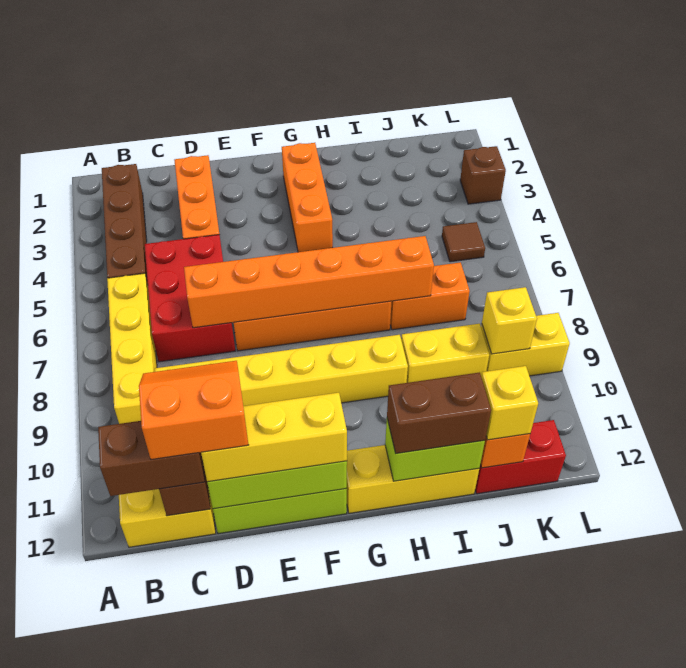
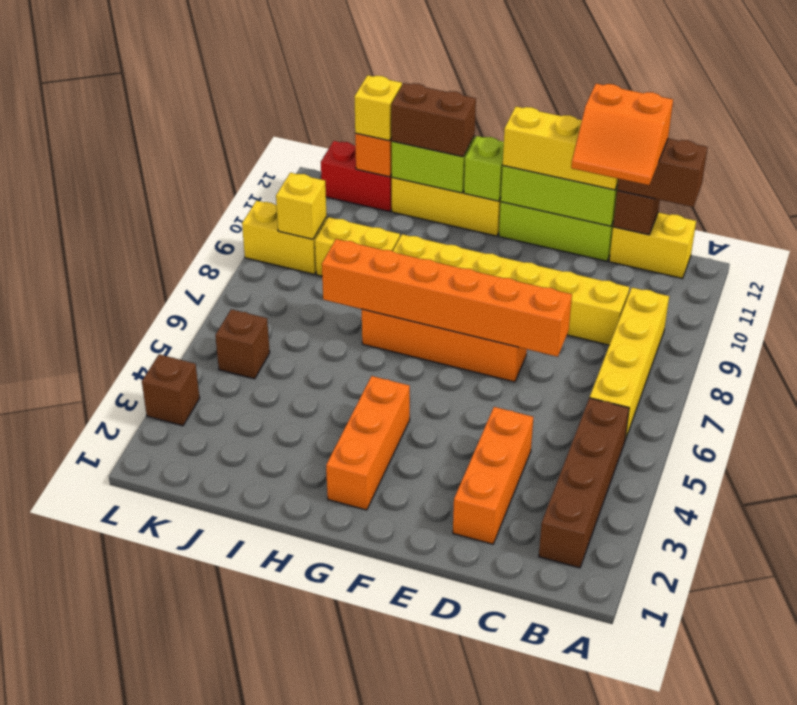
red 2x3 brick [145,235,235,362] -> none
none -> lime 1x1 brick [464,136,504,201]
orange 1x2 brick [390,262,470,330] -> none
brown 1x1 tile [442,222,485,262] -> brown 1x1 brick [215,309,270,379]

